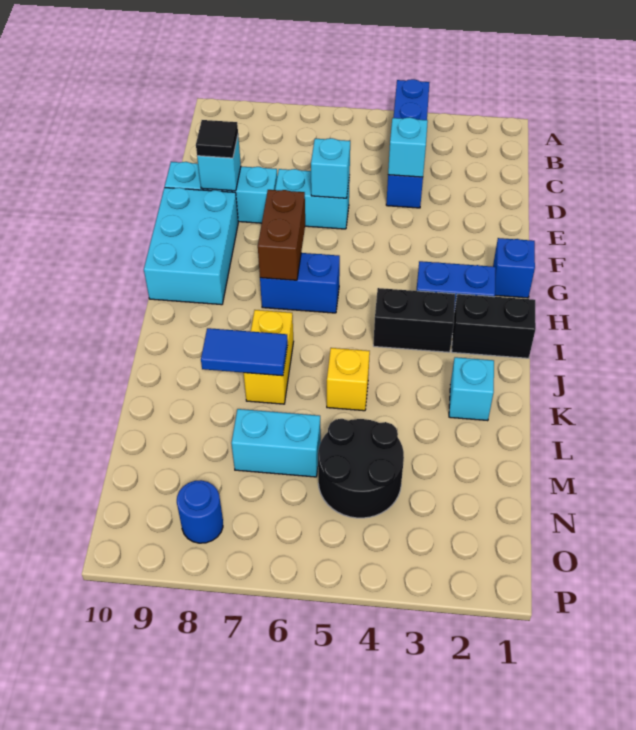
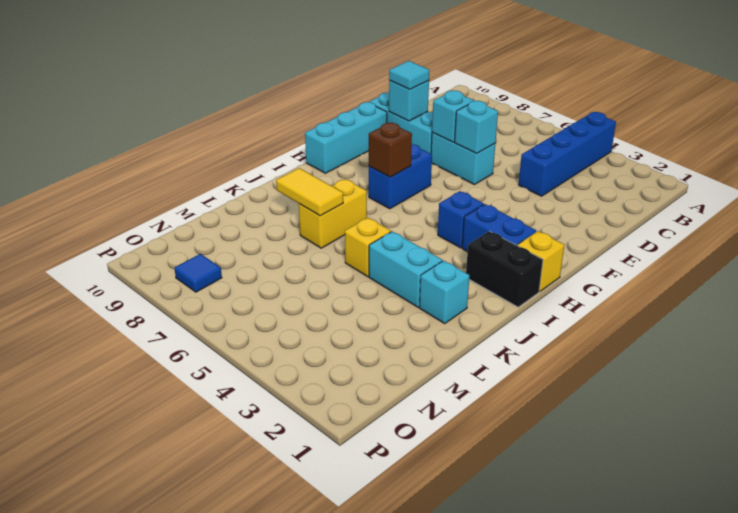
cyan 1x1 brick [388,117,428,177] -> cyan 1x1 brick moved to [432,91,474,142]
black 1x1 tile [196,120,238,158] -> cyan 1x1 tile [389,61,429,90]
cyan 2x3 brick [144,188,238,305] -> cyan 1x3 brick [305,102,387,173]
blue 1x1 brick [493,238,535,298] -> blue 1x1 brick moved to [438,191,484,248]
brown 1x2 brick [258,190,305,280] -> brown 1x1 brick [369,123,412,177]
none -> yellow 1x1 brick [517,231,564,291]
blue 1x2 brick [260,253,340,313] -> blue 1x2 brick turned to [369,144,432,209]
black 1x2 brick [373,288,455,352] -> none
blue 1x2 tile [201,328,288,376] -> yellow 1x2 tile [276,168,343,216]
black 2x2 round brick [318,419,404,518] -> none
cyan 1x2 brick [231,409,321,477] -> cyan 1x2 brick moved to [369,231,442,307]
blue 1x1 round brick [177,480,223,543] -> blue 1x1 tile [175,254,222,292]

